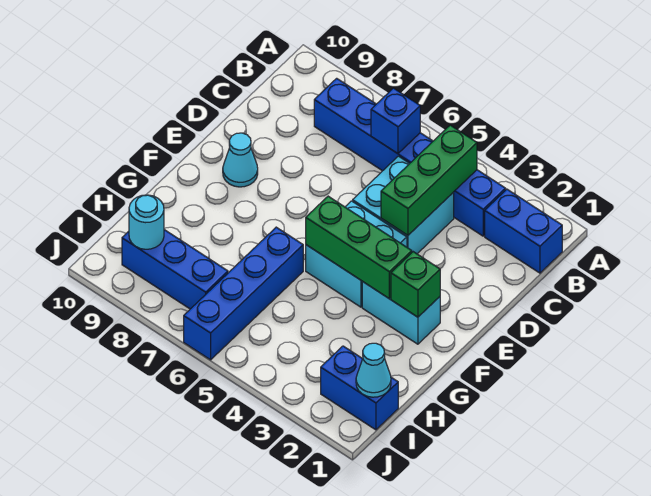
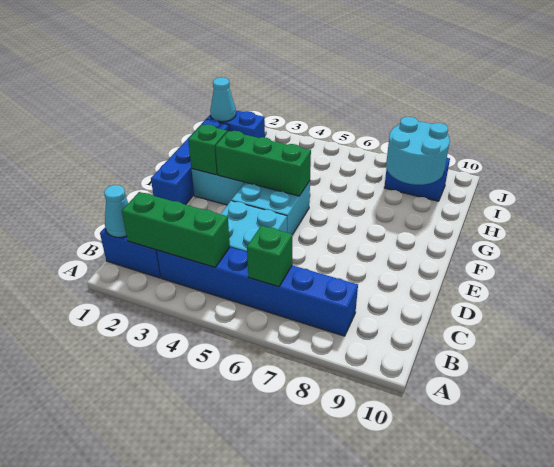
green 1x3 brick [381,125,477,235] -> green 1x3 brick turned to [122,192,230,267]
blue 1x1 brick [371,88,420,154] -> green 1x1 brick [247,226,292,287]
cyan 1x1 cone [223,133,258,187] -> cyan 1x1 cone moved to [104,185,128,237]
blue 1x4 brick [184,227,303,360] -> blue 1x4 brick moved to [151,119,229,205]
blue 1x3 brick [122,230,228,309] -> blue 1x2 brick [384,158,450,201]
cyan 1x1 round brick [129,195,164,249] -> cyan 2x2 round brick [386,117,450,185]

